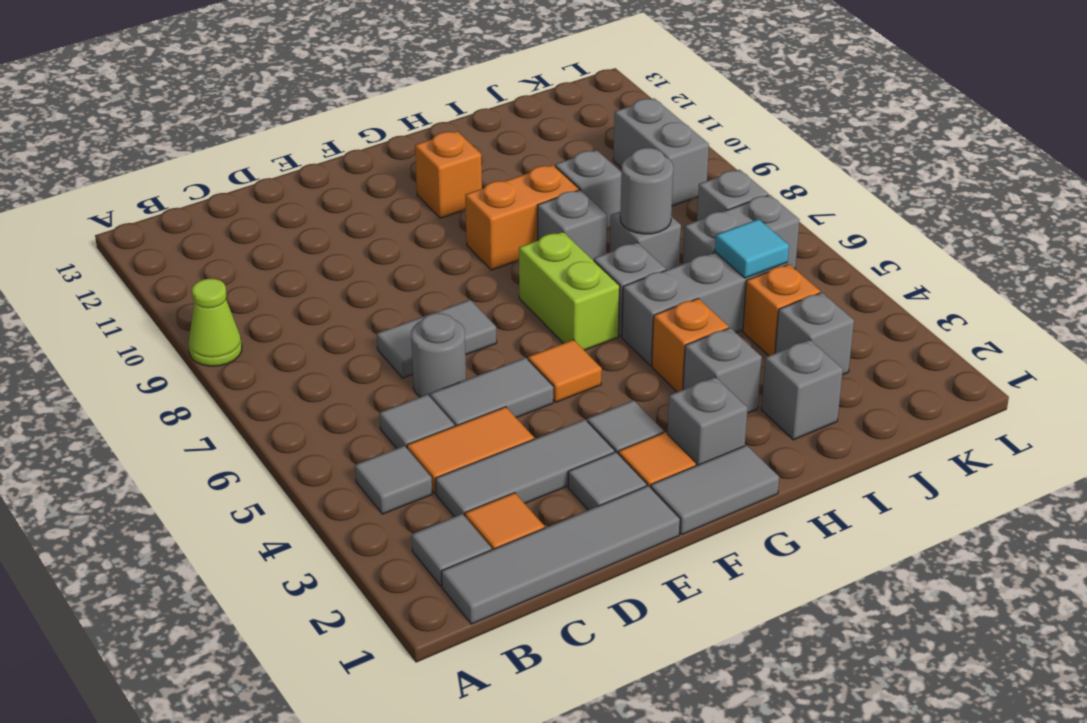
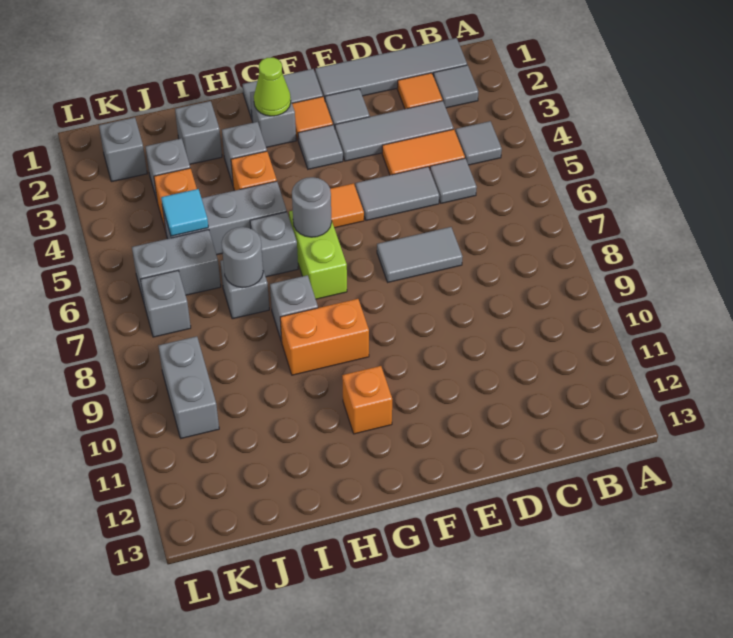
lime 1x1 cone [189,279,242,366] -> lime 1x1 cone moved to [254,58,291,116]
grey 1x1 round brick [411,313,466,397] -> grey 1x1 round brick moved to [292,177,332,237]
grey 1x1 brick [555,150,621,229] -> grey 1x1 brick moved to [99,117,147,182]

